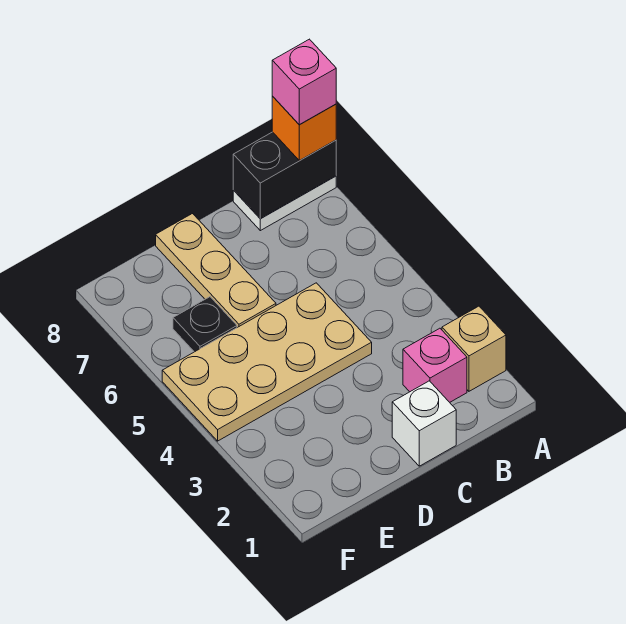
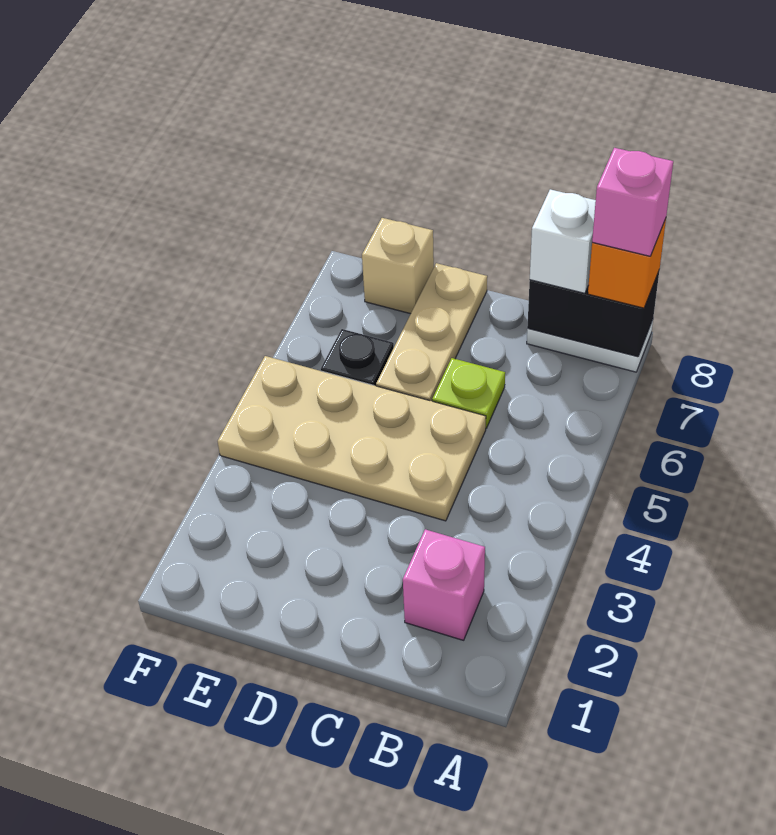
tan 1x1 brick [442,306,506,391] -> tan 1x1 brick moved to [362,218,434,314]
white 1x1 brick [392,381,456,466] -> white 1x1 brick moved to [530,189,596,293]
none -> lime 1x1 plate [432,358,505,428]

